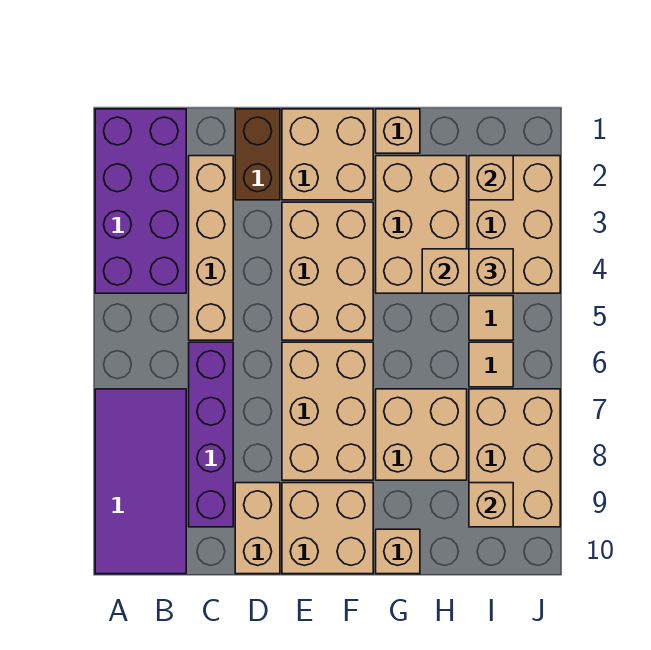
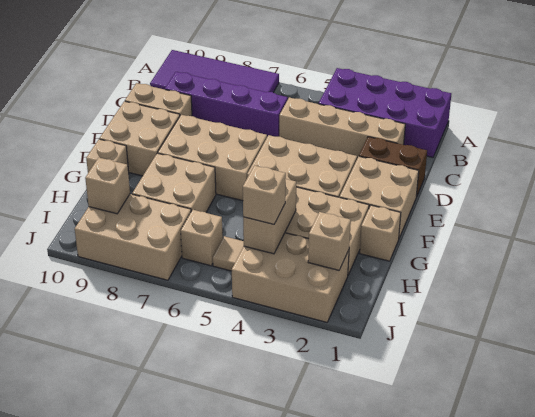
tan 1x1 tile [469,342,513,387] -> tan 1x1 brick [181,210,223,266]

